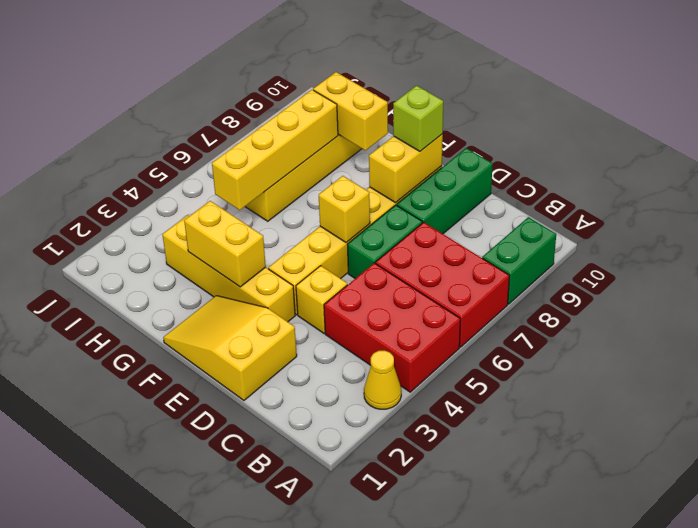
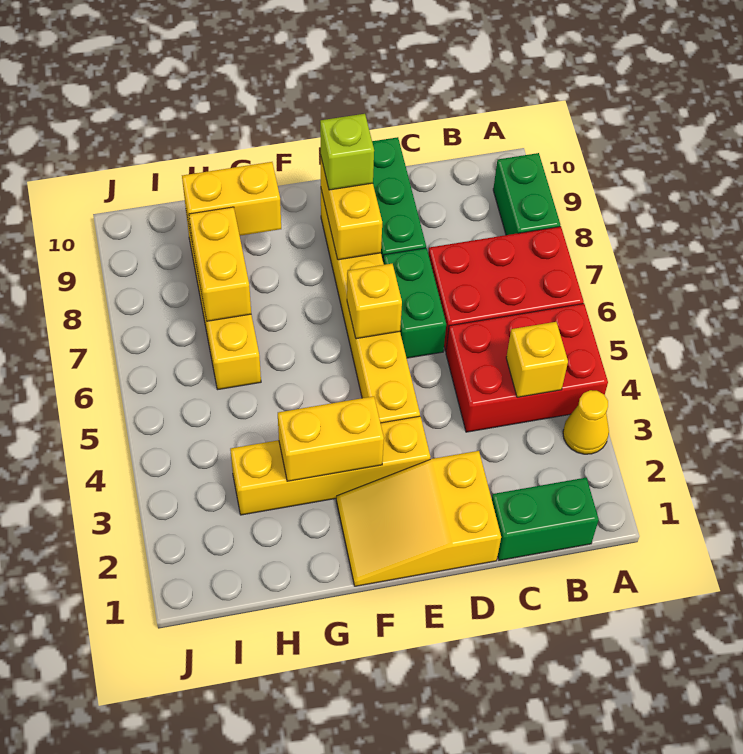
none -> green 1x2 brick [492,478,599,560]
yellow 1x1 brick [296,266,347,333] -> yellow 1x1 brick moved to [506,322,568,397]
yellow 1x4 brick [212,90,338,210] -> yellow 1x2 brick [189,207,251,321]

